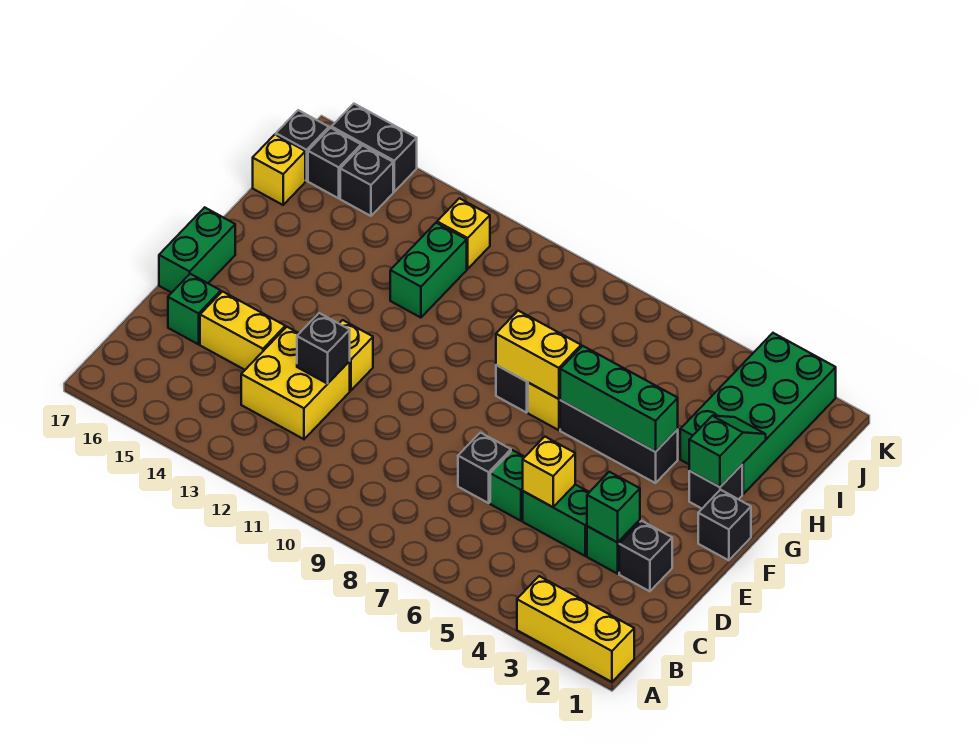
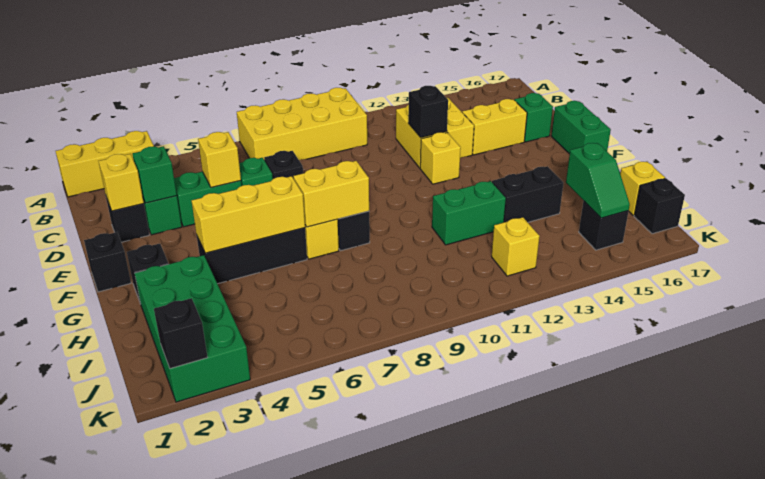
none -> yellow 2x4 brick [237,88,367,160]
none -> yellow 1x1 brick [98,154,144,211]
green 1x2 slope [689,416,766,487] -> green 1x2 slope moved to [566,143,630,218]
green 1x3 brick [560,346,678,452] -> yellow 1x3 brick [192,176,305,253]
green 1x2 brick [390,223,467,318] -> green 1x2 brick turned to [432,181,506,245]
black 1x1 brick [308,128,361,198] -> black 1x1 brick moved to [154,298,207,369]
black 1x2 brick [332,104,417,192] -> black 1x2 brick moved to [492,166,563,222]

